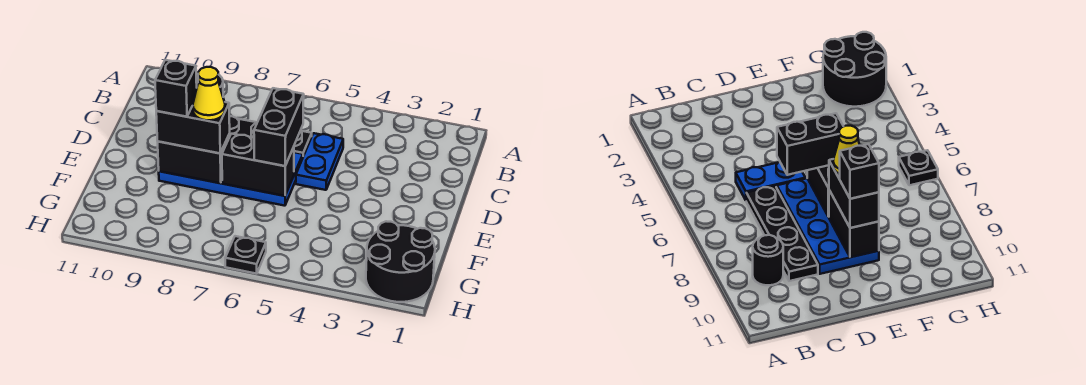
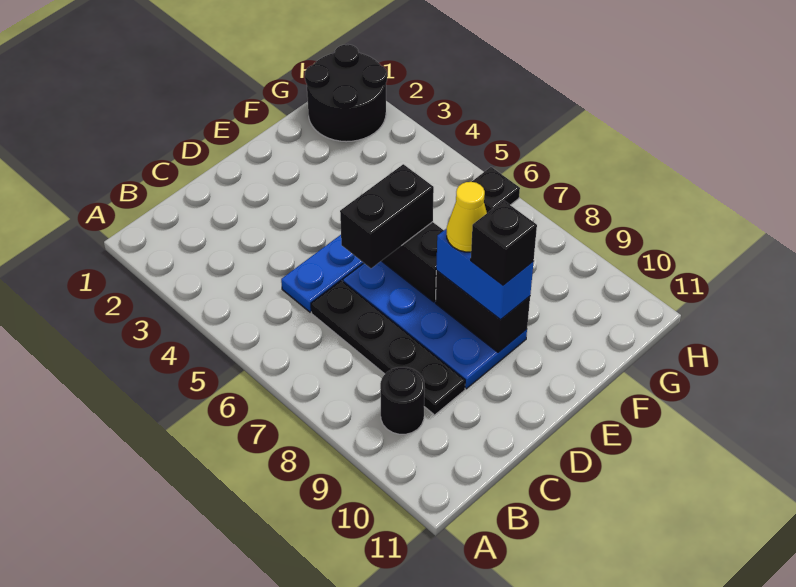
black 1x2 brick [156,102,230,153] -> blue 1x2 brick [436,228,534,320]

